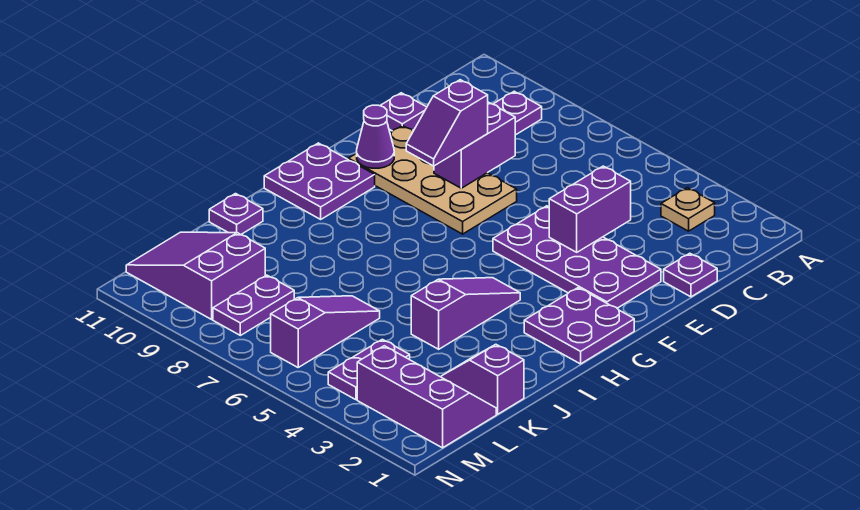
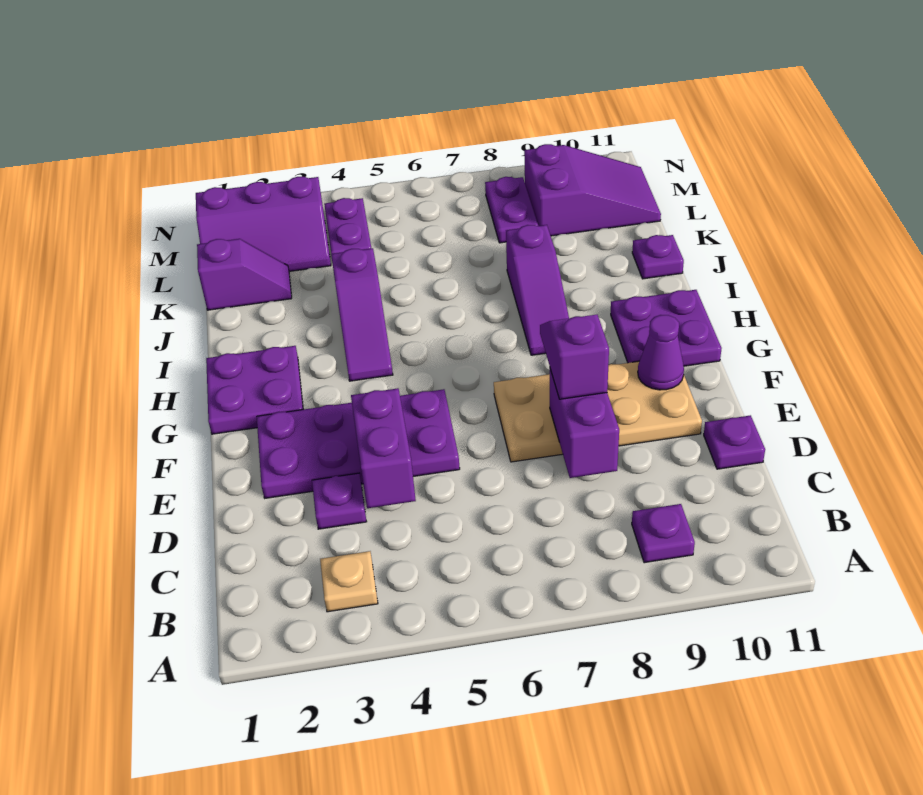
purple 1x1 plate [664,253,717,297] -> purple 1x1 plate moved to [312,473,367,529]
purple 1x3 slope [271,296,380,367] -> purple 1x3 slope moved to [506,225,569,355]

